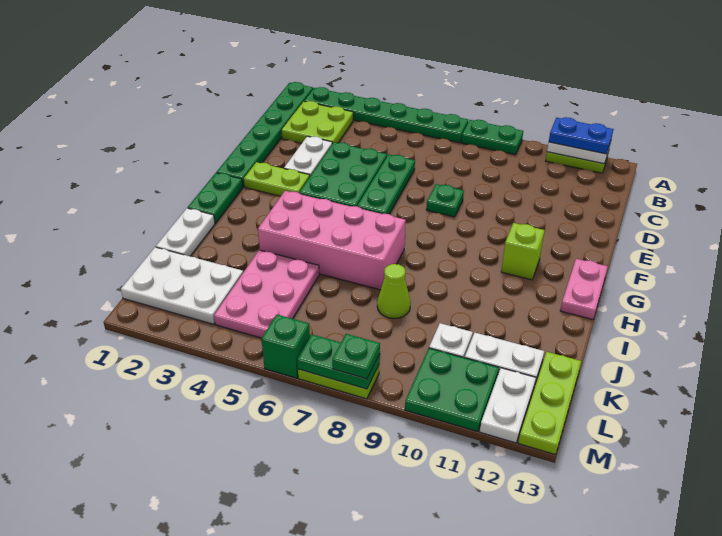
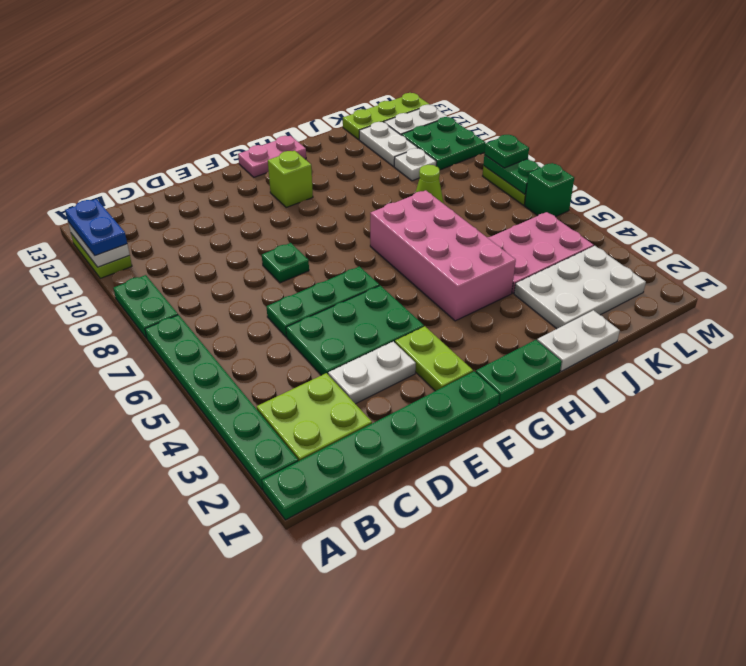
white 2x3 plate [121,247,243,324] -> white 2x3 plate turned to [514,246,646,329]

